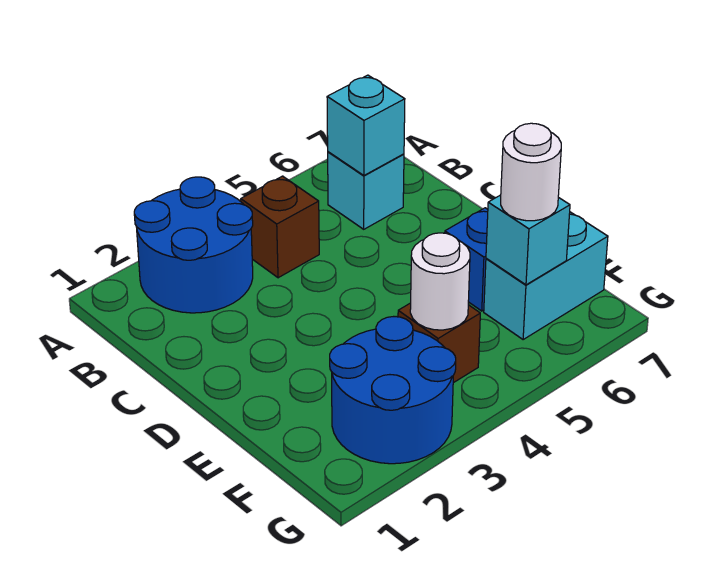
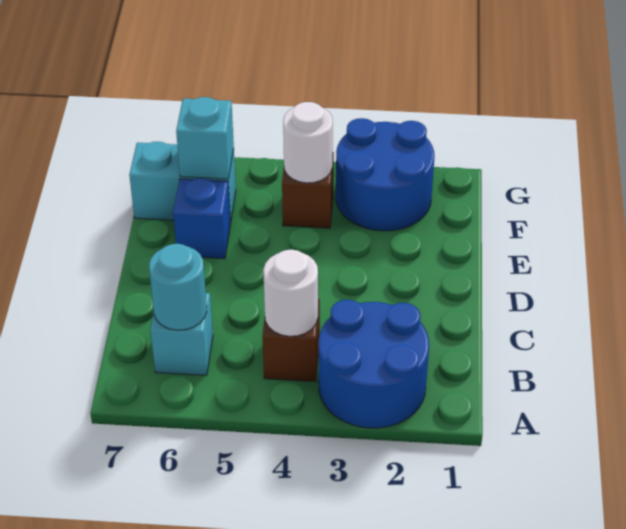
cyan 1x1 brick [327,75,405,175] -> cyan 1x1 round brick [149,244,207,330]
white 1x1 round brick [501,123,561,221] -> white 1x1 round brick moved to [263,250,318,336]

